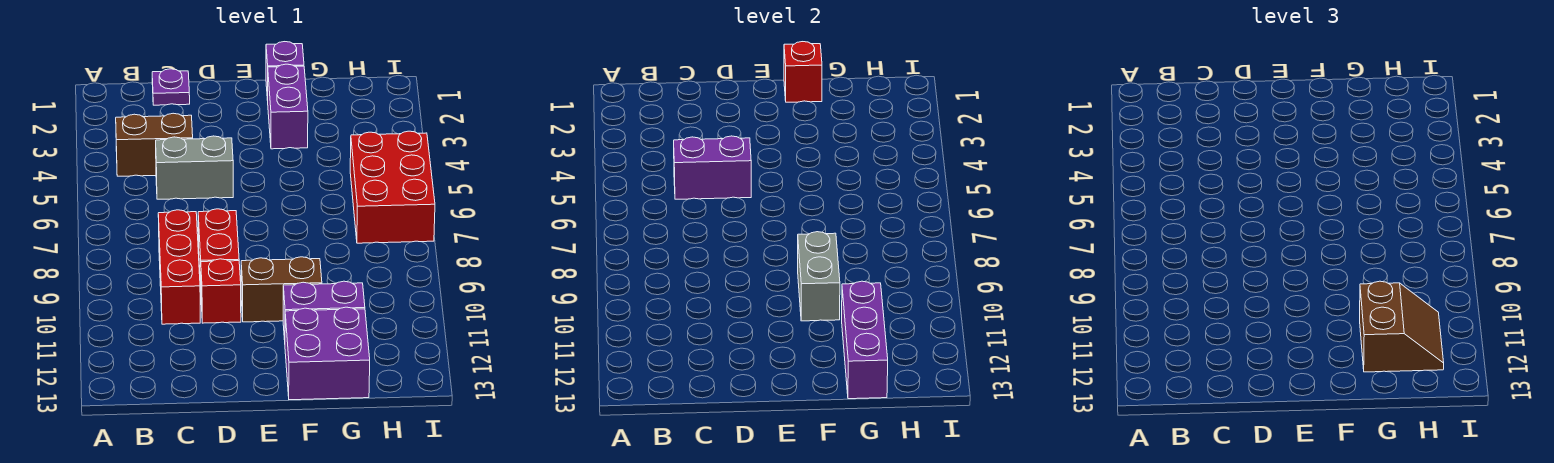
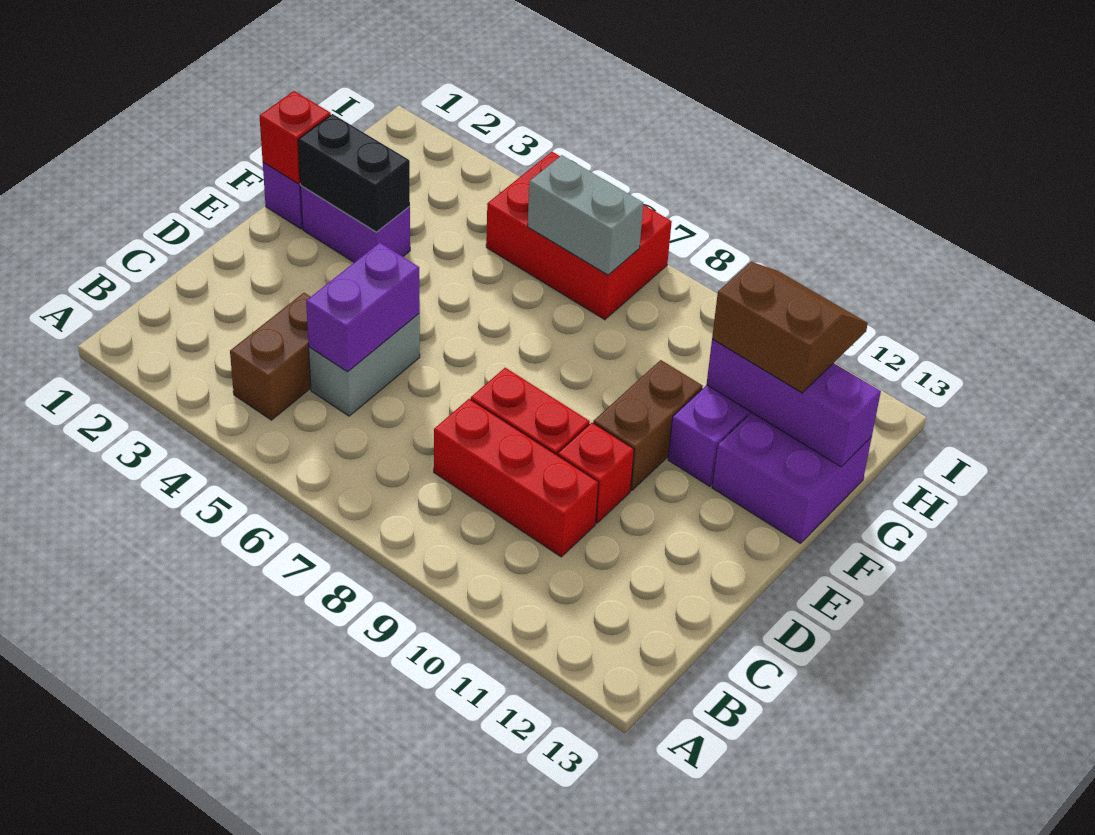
purple 1x1 plate [152,69,190,105] -> none
none -> black 1x2 brick [298,114,410,232]
grey 1x2 brick [798,232,840,321] -> grey 1x2 brick moved to [528,155,643,275]

